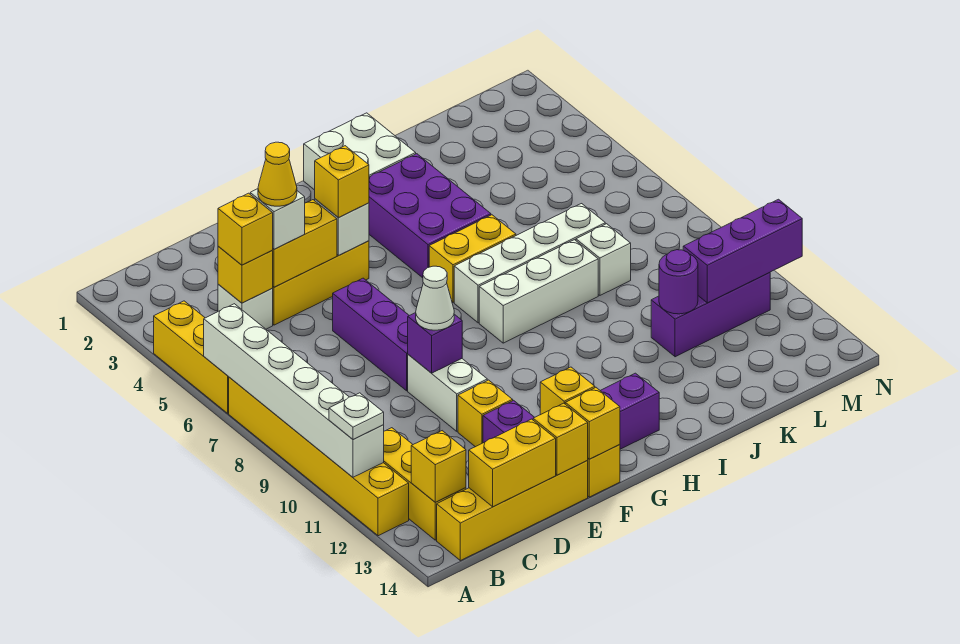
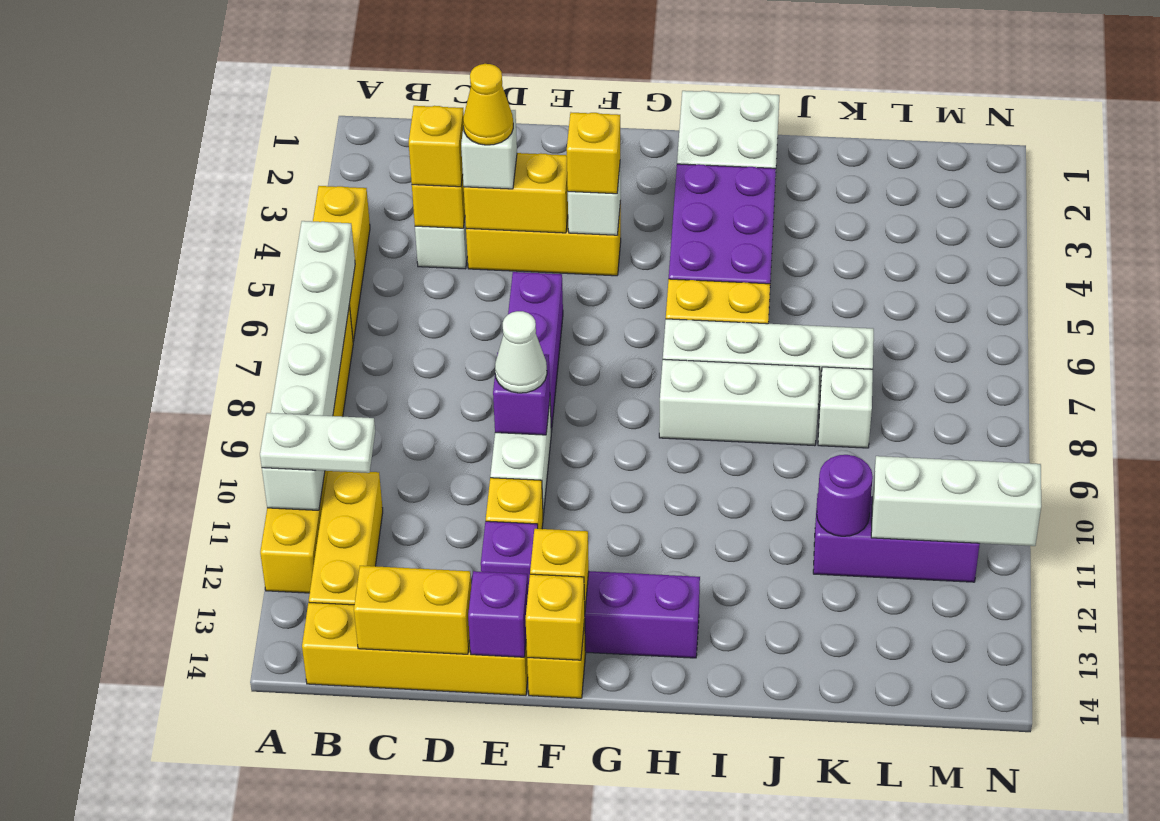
white 1x1 plate [329,393,384,440] -> white 1x2 plate [260,413,375,473]
yellow 1x1 brick [411,431,466,502] -> none
yellow 1x1 brick [533,403,588,475] -> purple 1x1 brick [468,571,528,657]
purple 1x3 brick [683,199,802,303] -> white 1x3 brick [871,456,1041,546]

